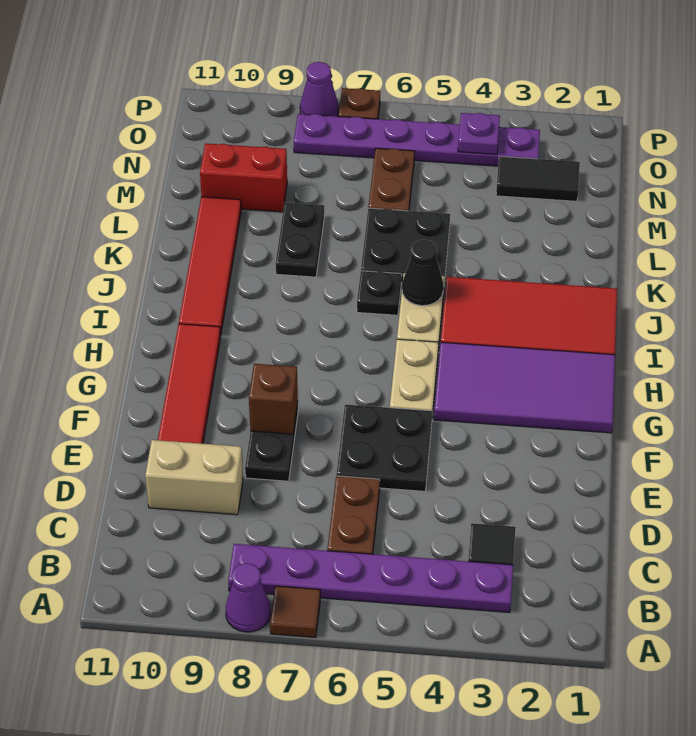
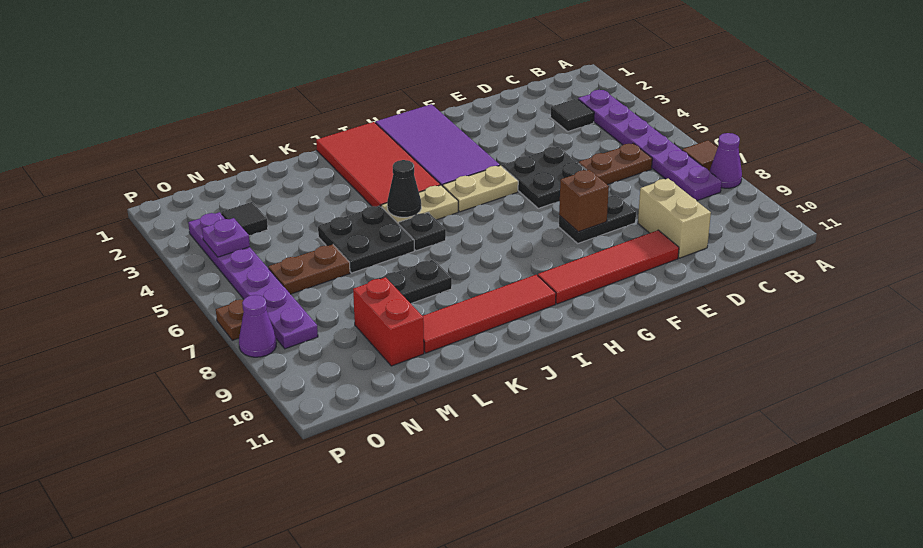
black 1x2 tile [496,156,580,201] -> black 1x1 tile [221,202,268,236]

